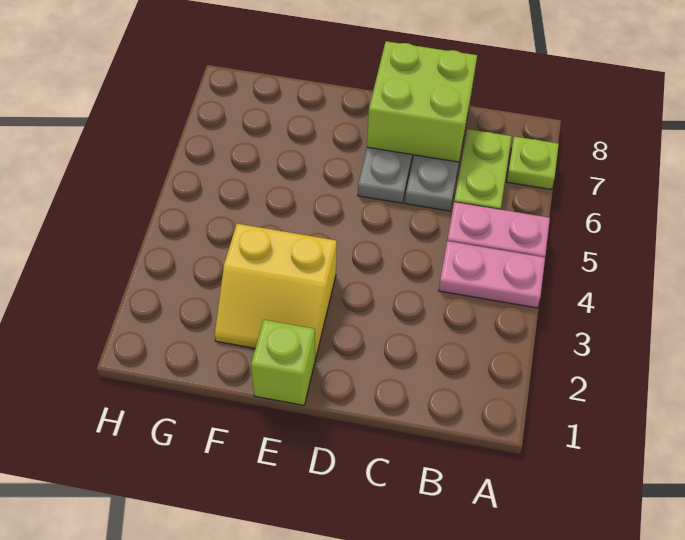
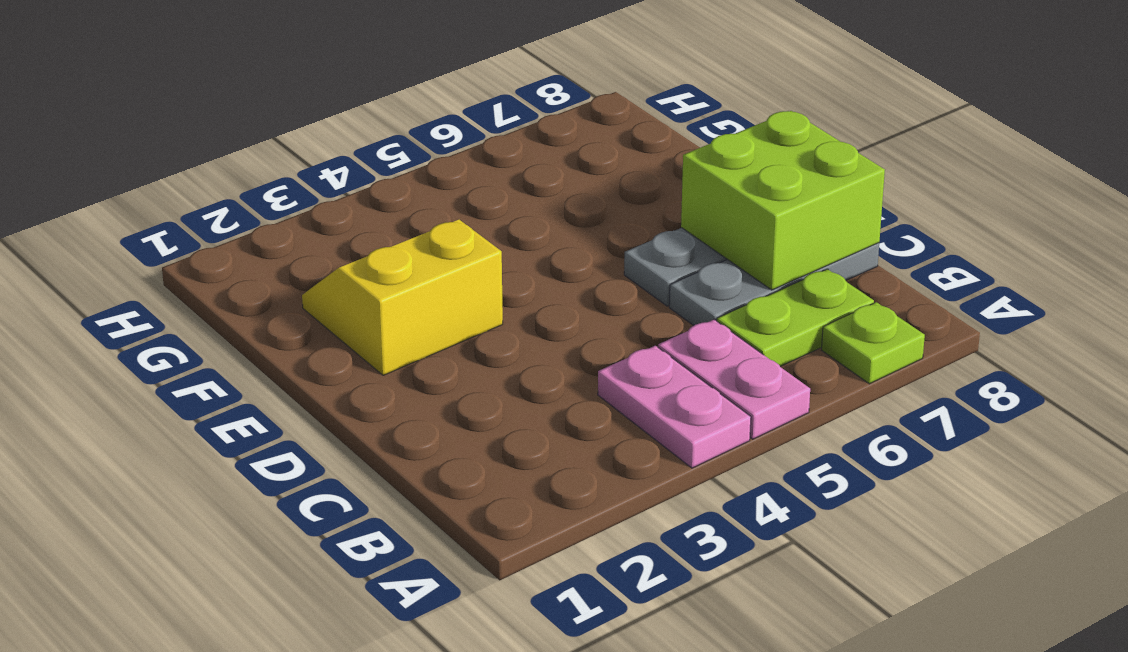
lime 1x1 brick [251,320,315,405] -> none
yellow 2x2 slope [215,224,337,359] -> yellow 2x2 slope turned to [302,220,503,375]

